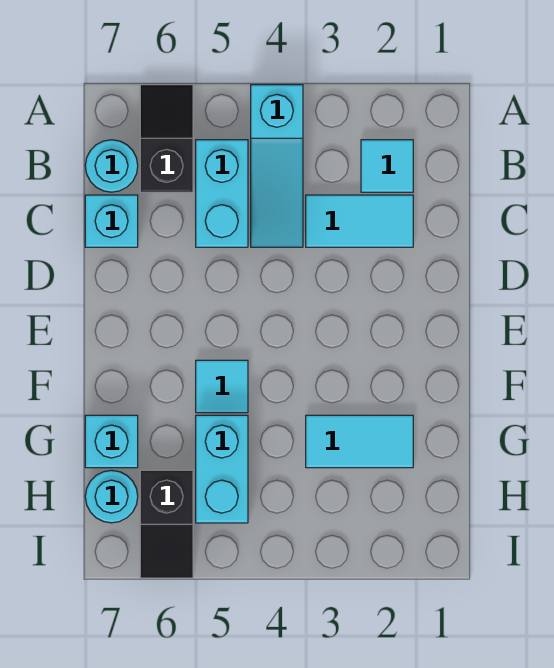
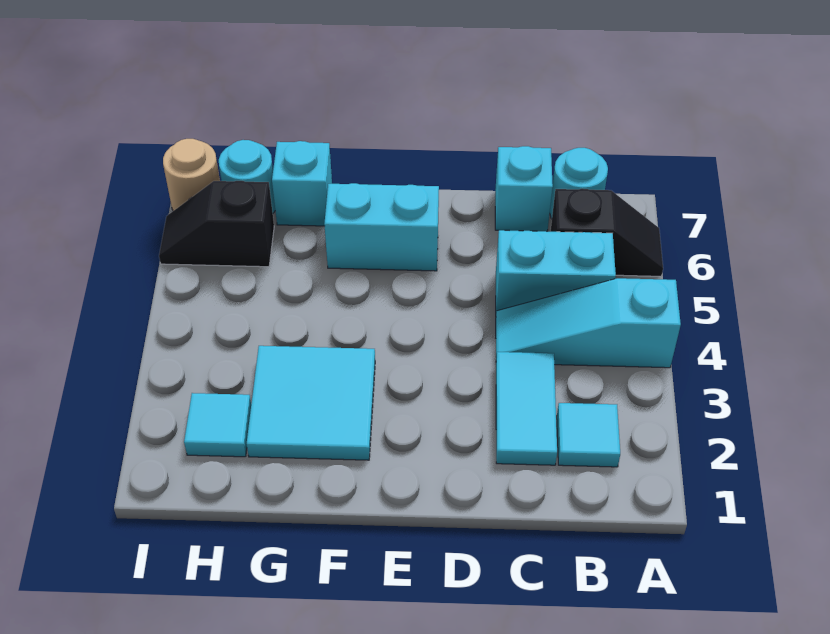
cyan 1x1 tile [196,360,248,413] -> cyan 1x1 tile moved to [184,393,251,457]
cyan 1x2 tile [306,415,413,468] -> cyan 2x2 tile [247,346,375,460]
cyan 1x2 brick [196,415,248,523] -> cyan 1x2 brick moved to [324,183,439,271]
none -> tan 1x1 round brick [163,139,220,211]

